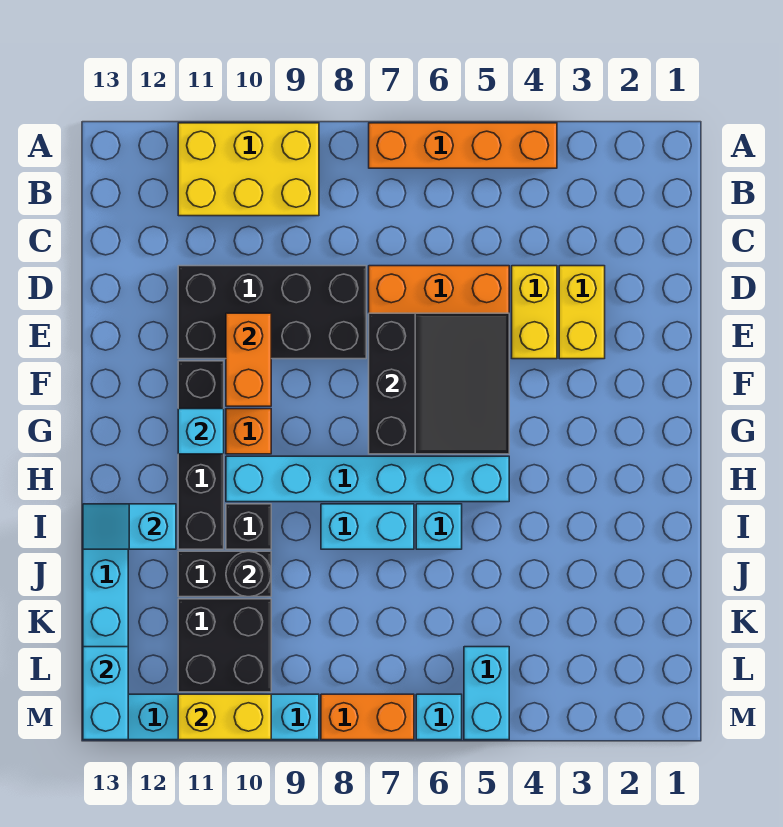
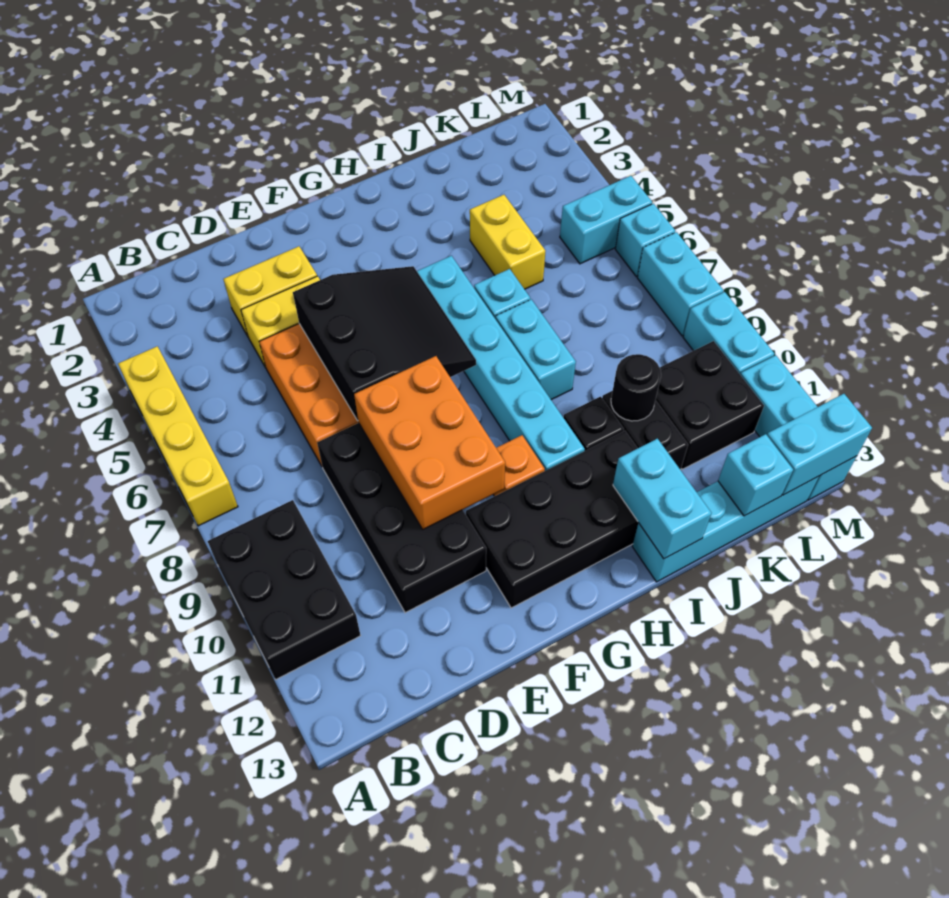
orange 1x4 brick [369,123,557,168] -> yellow 1x4 brick [118,346,238,526]
yellow 2x3 brick [178,123,319,216] -> black 2x3 brick [208,500,361,679]
black 3x3 slope [369,313,509,454] -> black 3x3 slope turned to [293,266,476,421]
orange 1x2 brick [226,313,271,406] -> orange 2x3 brick [354,356,505,529]
black 1x4 brick [178,361,224,549] -> black 2x4 brick [466,431,639,608]
cyan 1x1 brick [178,409,224,454] -> cyan 1x1 brick moved to [718,434,793,516]
cyan 1x2 slope [83,504,176,549] -> cyan 1x2 brick [613,439,711,559]
orange 1x2 brick [321,694,414,740] -> cyan 1x2 brick [637,232,724,336]
yellow 1x2 brick [178,694,271,740] -> yellow 1x2 brick moved to [470,195,545,289]

